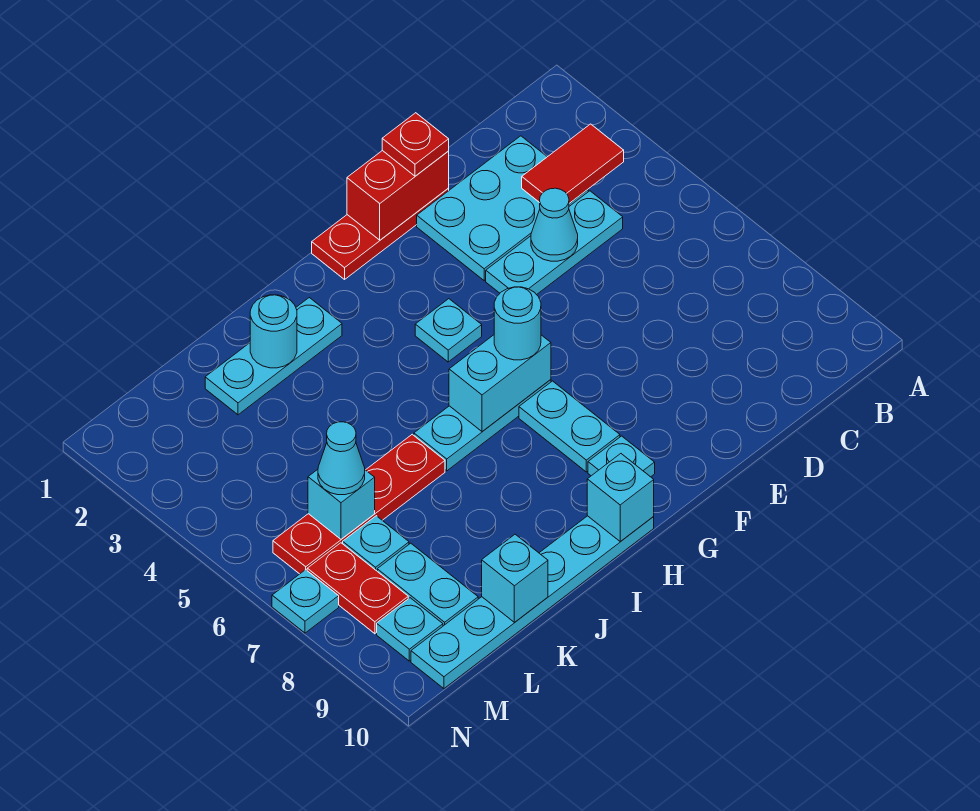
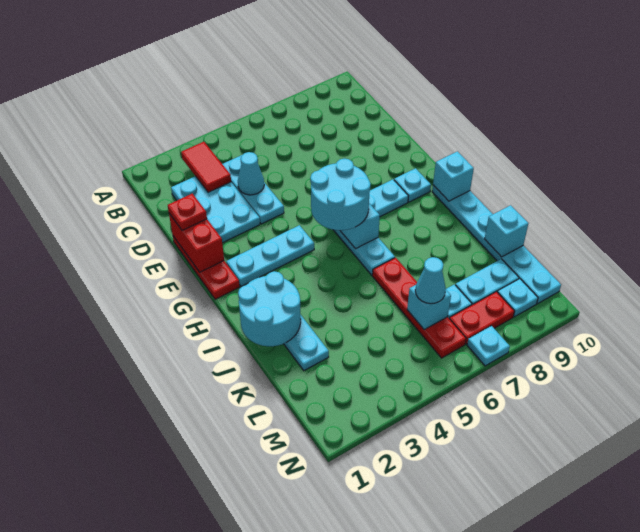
cyan 1x1 plate [415,299,482,362] -> cyan 1x3 plate [226,225,314,286]
cyan 1x1 round brick [494,287,541,360] -> cyan 2x2 round brick [310,159,371,230]
cyan 1x1 round brick [250,295,297,368] -> cyan 2x2 round brick [238,271,301,346]

